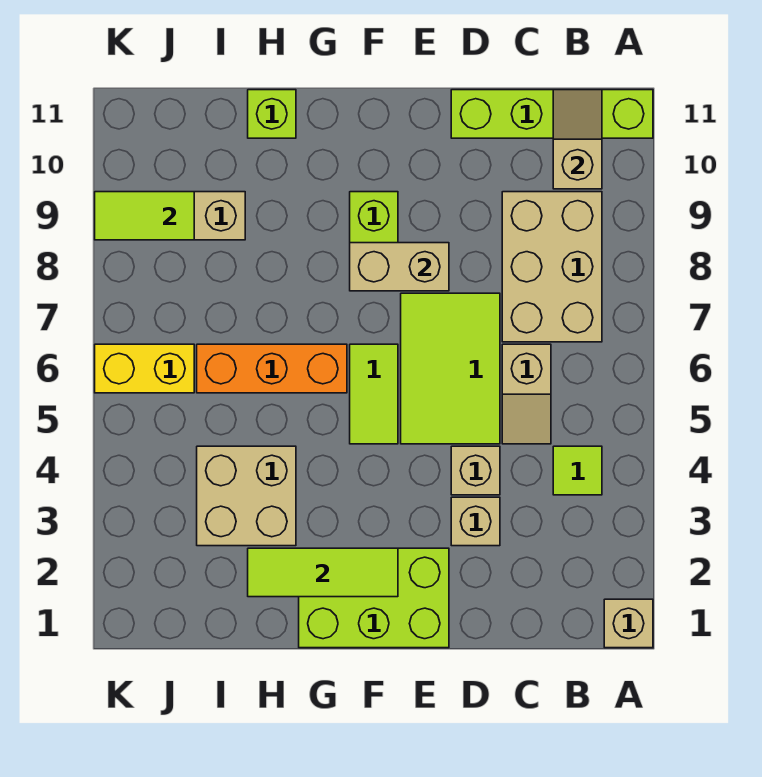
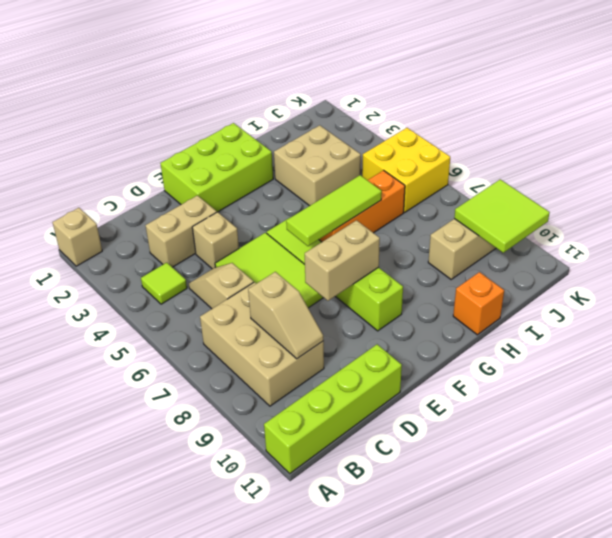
tan 1x2 slope [553,90,602,189] -> tan 1x2 slope moved to [248,272,323,359]
tan 1x1 brick [451,497,500,546] -> tan 1x2 brick [146,195,217,267]
lime 1x3 tile [248,548,398,597] -> lime 1x3 tile moved to [286,175,382,246]
lime 1x1 brick [248,90,296,138] -> orange 1x1 brick [453,272,504,335]
yellow 1x2 brick [95,344,194,393] -> yellow 2x2 brick [362,128,450,213]
lime 1x2 tile [95,192,194,240] -> lime 2x2 tile [454,179,550,253]

